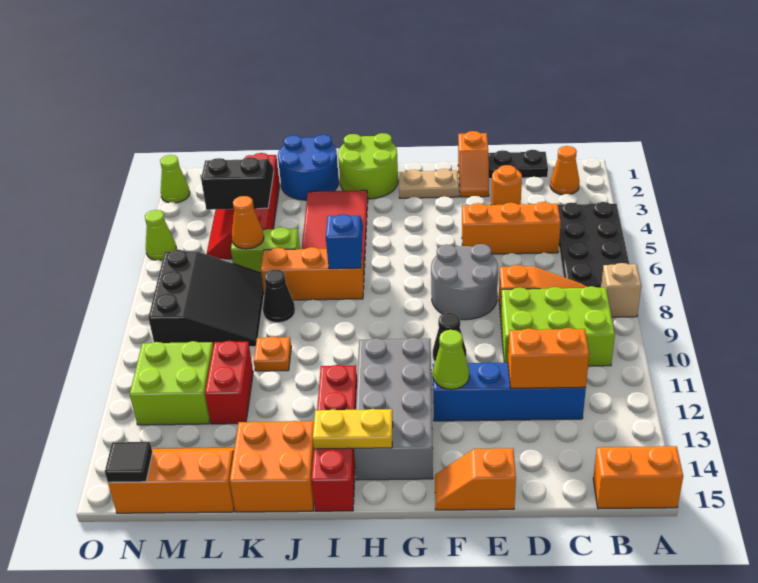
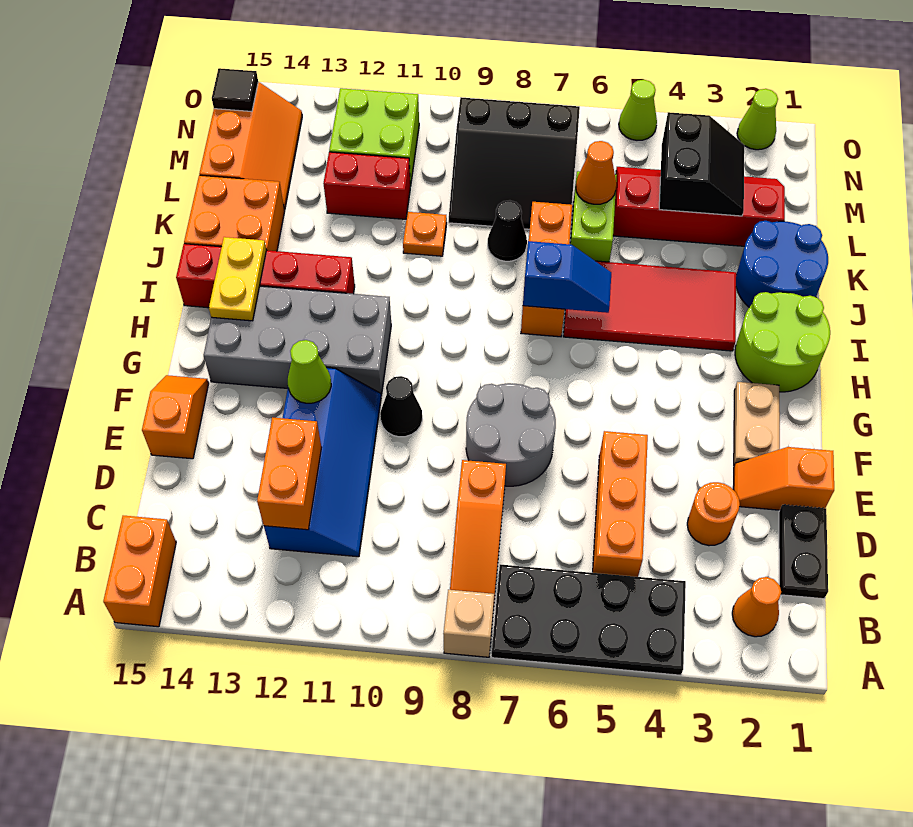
lime 2x3 brick [501,286,615,366] -> none

